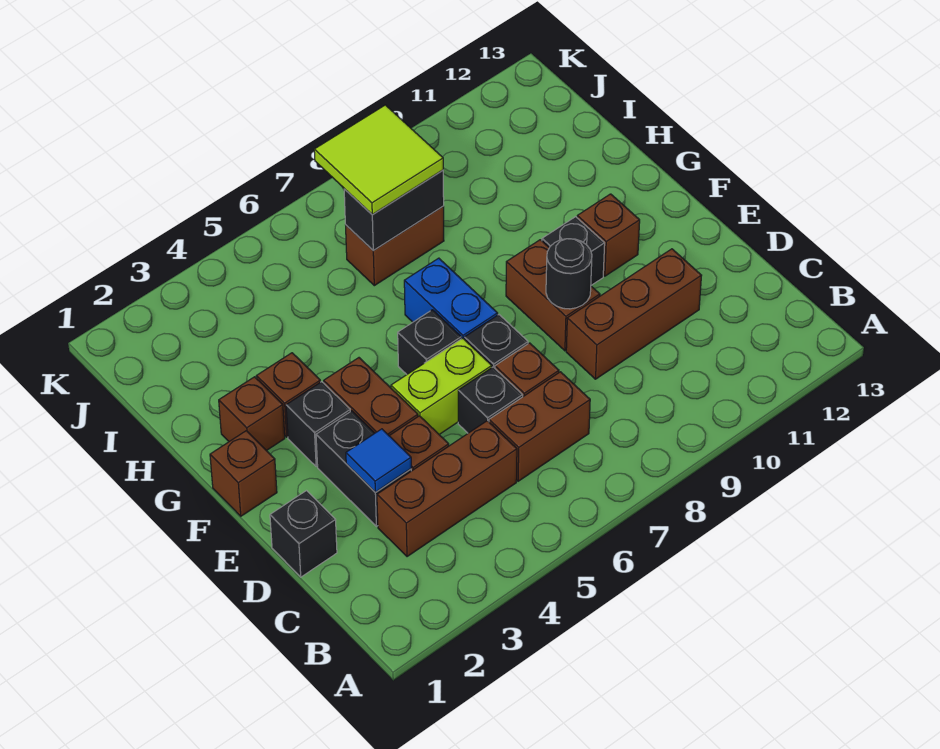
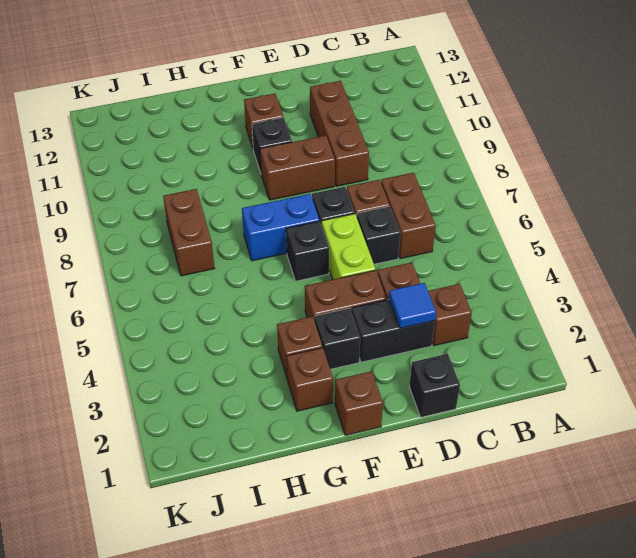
brown 1x3 brick [377,421,517,557] -> brown 1x1 brick [428,284,472,346]
black 1x1 round brick [546,239,592,309] -> none
black 1x2 brick [344,170,444,251] -> none
lime 2x2 tile [314,105,443,215] -> none

